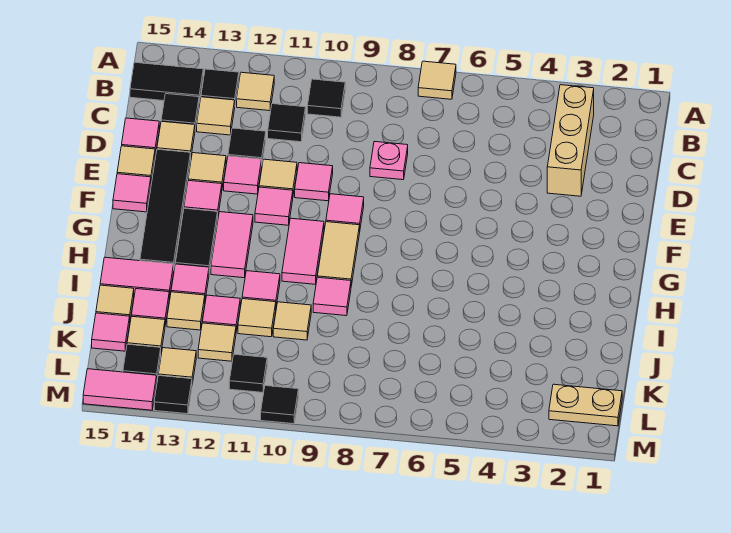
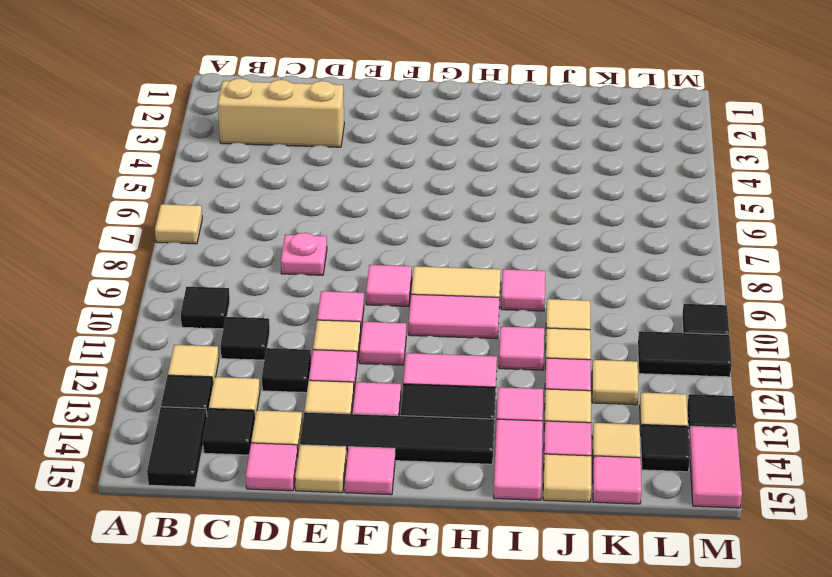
tan 1x2 plate [549,384,622,426] -> none
black 1x1 tile [229,354,267,393] -> black 1x2 tile [638,331,732,377]

